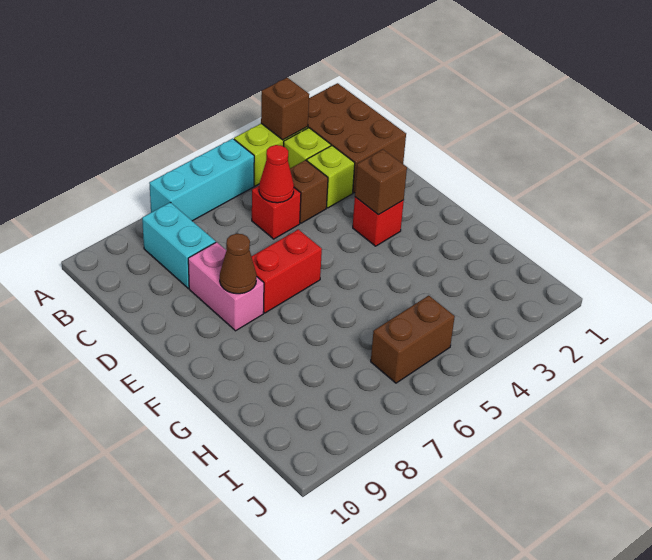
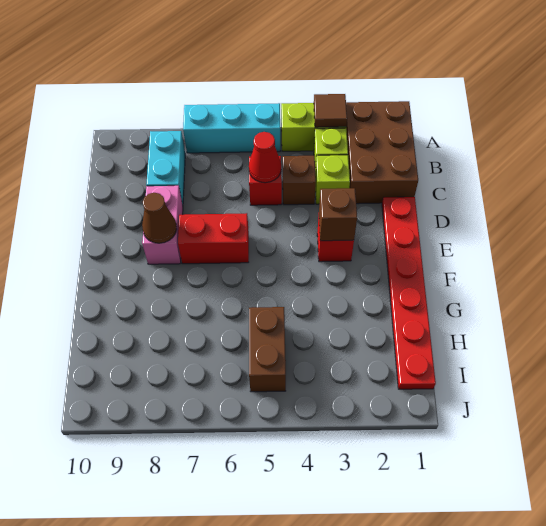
brown 1x1 brick [261,78,309,140] -> brown 1x1 tile [314,94,347,127]
none -> red 1x6 plate [382,197,436,389]
brown 1x2 brick [371,296,455,383] -> brown 1x2 brick turned to [249,307,286,392]

